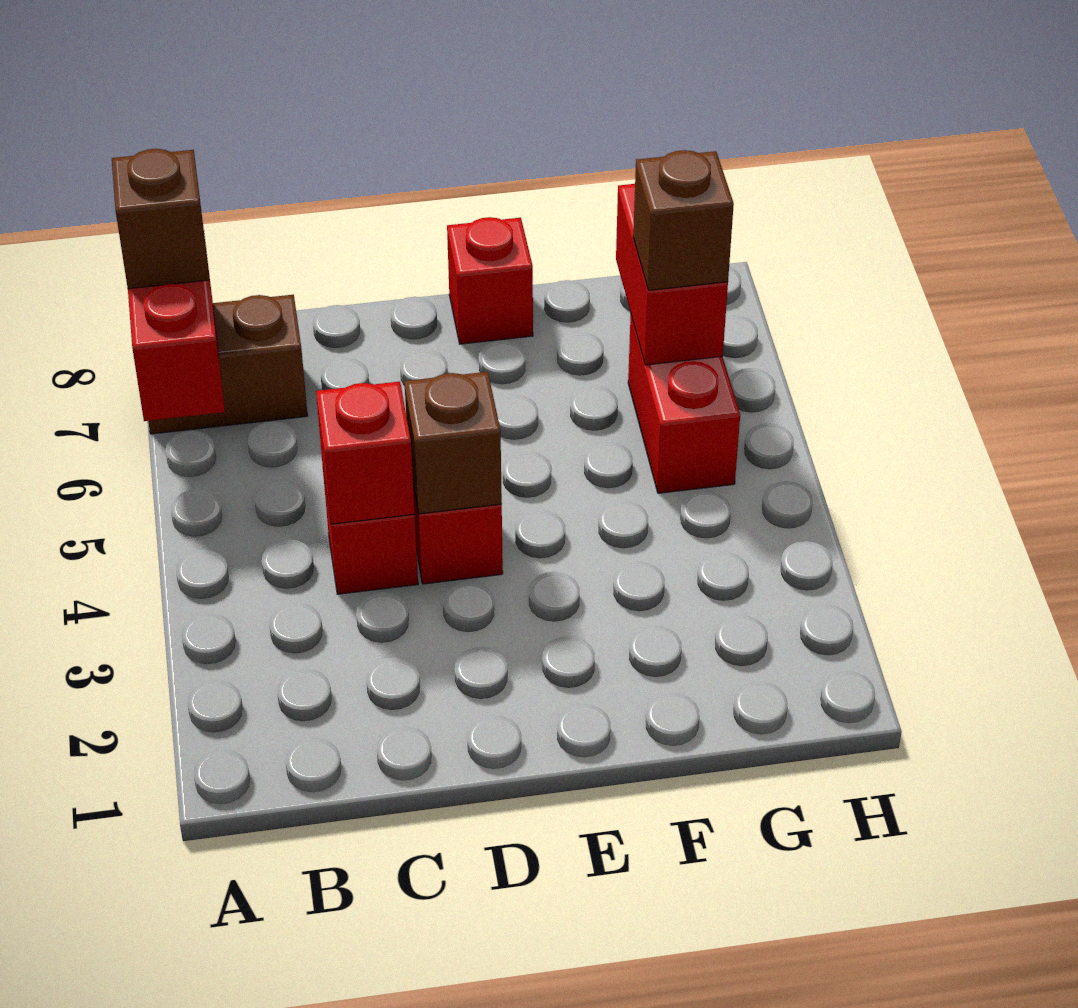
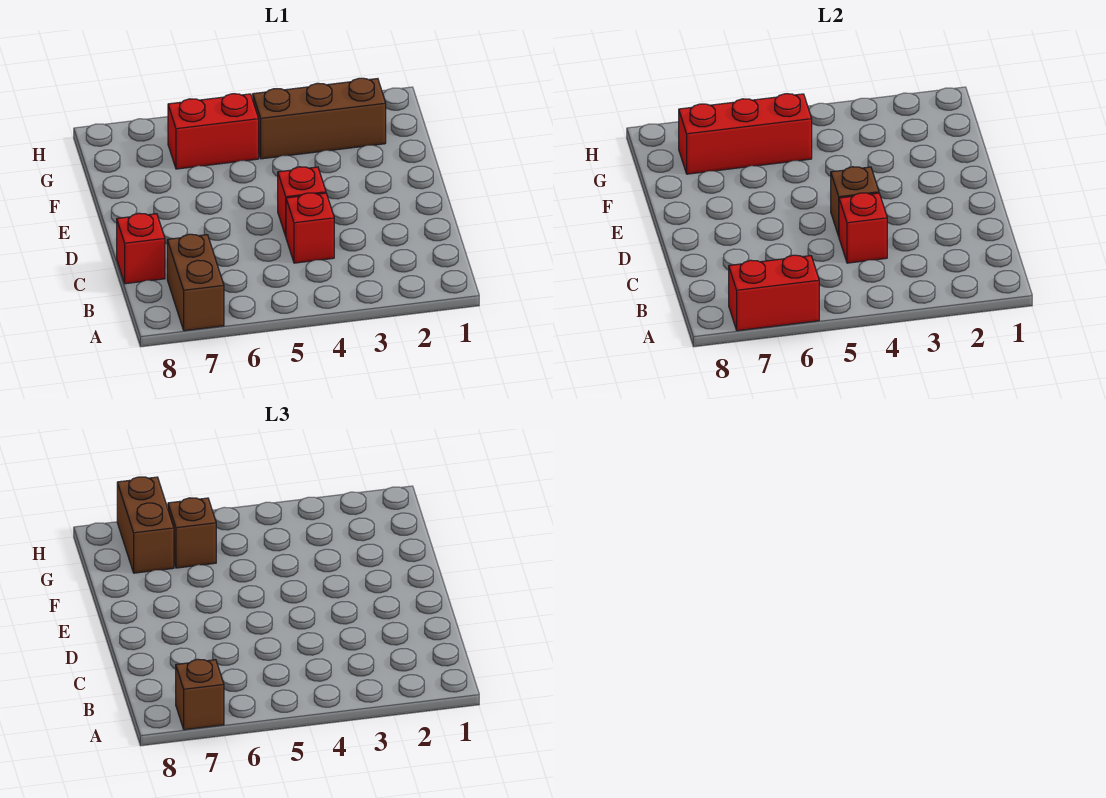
red 1x1 brick [447,217,533,344] -> red 1x1 brick moved to [117,213,165,284]
none -> brown 1x3 brick [253,78,386,159]
red 1x2 brick [616,184,728,365] -> red 1x3 brick [679,94,812,174]
none -> brown 1x2 brick [117,477,174,573]

